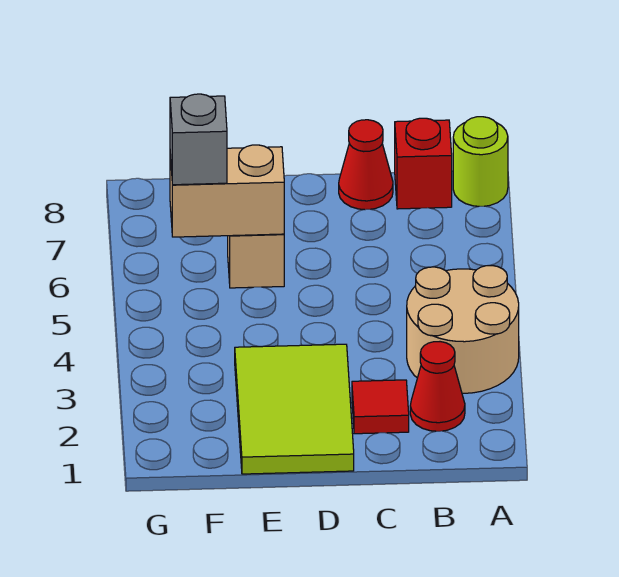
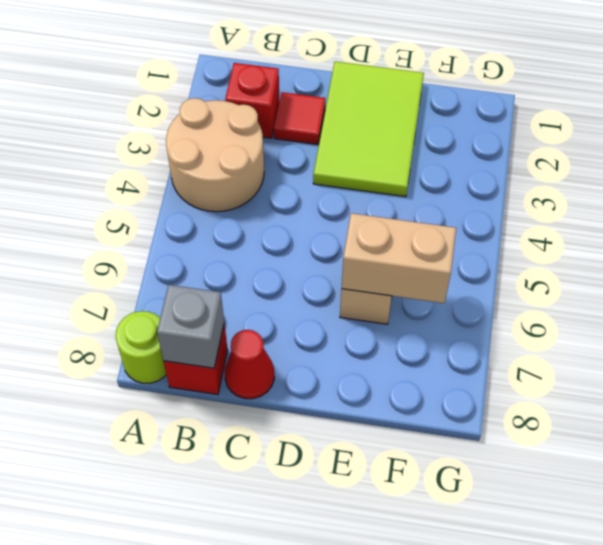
red 1x1 cone [410,342,465,431] -> red 1x1 brick [225,63,279,138]
grey 1x1 brick [170,94,227,185] -> grey 1x1 brick moved to [157,285,224,368]

